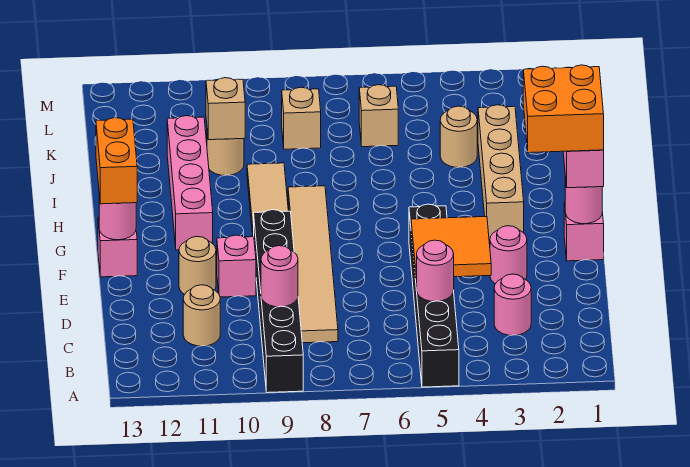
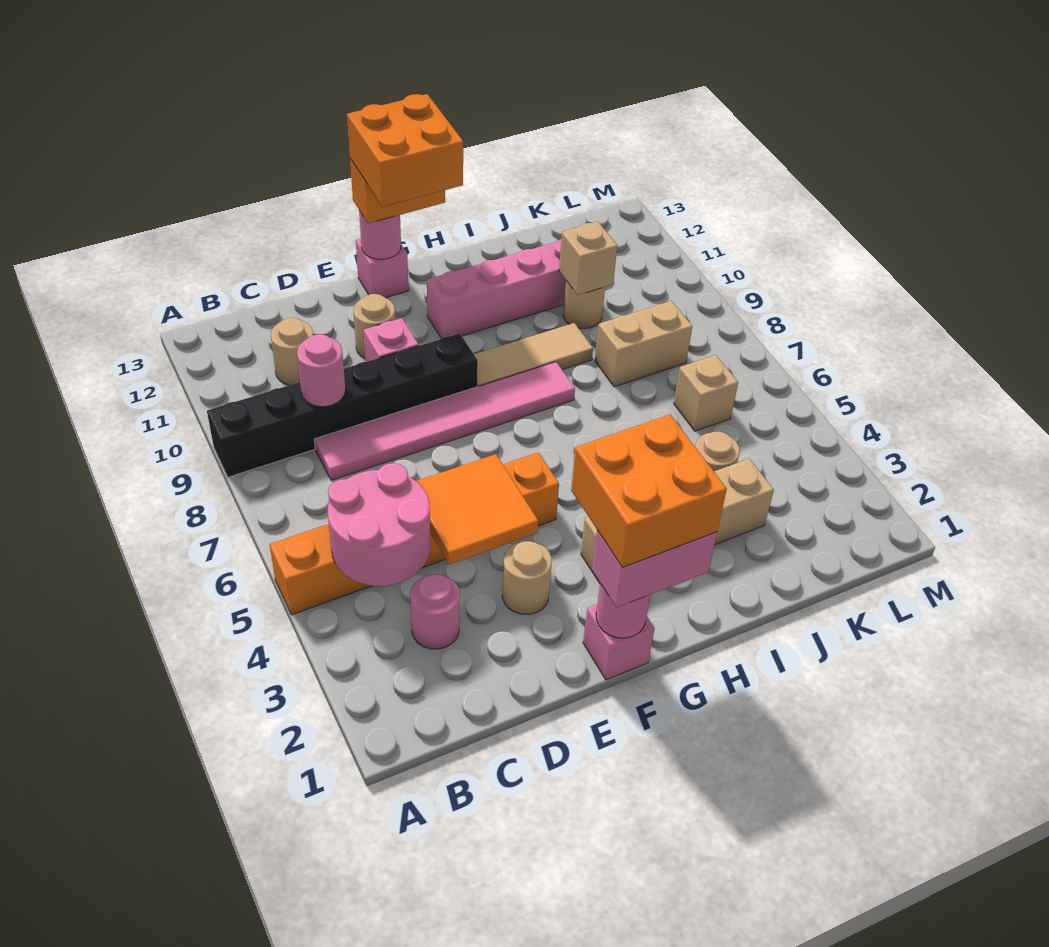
black 1x6 brick [409,204,459,387] -> orange 1x6 brick [270,452,559,615]
pink 1x1 round brick [417,240,454,302] -> pink 2x2 round brick [328,463,431,586]
tan 1x6 tile [288,186,338,343] -> pink 1x6 tile [314,362,575,480]
pink 1x1 round brick [490,226,527,284] -> tan 1x1 round brick [502,541,552,615]
none -> orange 2x2 brick [347,94,463,207]
tan 1x1 brick [282,87,321,149] -> tan 1x2 brick [595,301,692,387]

